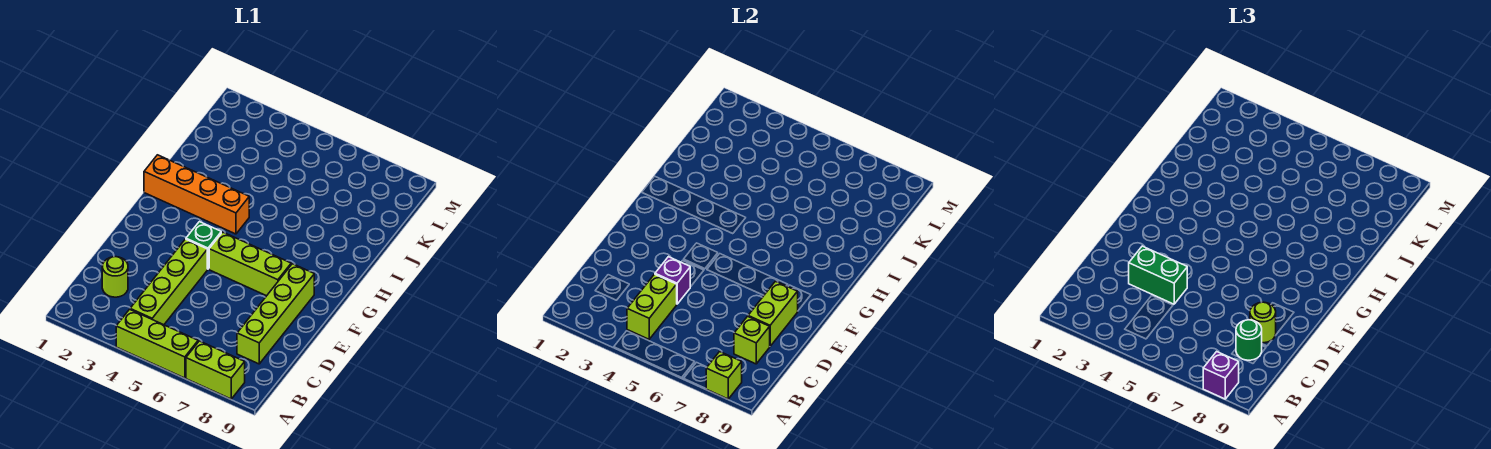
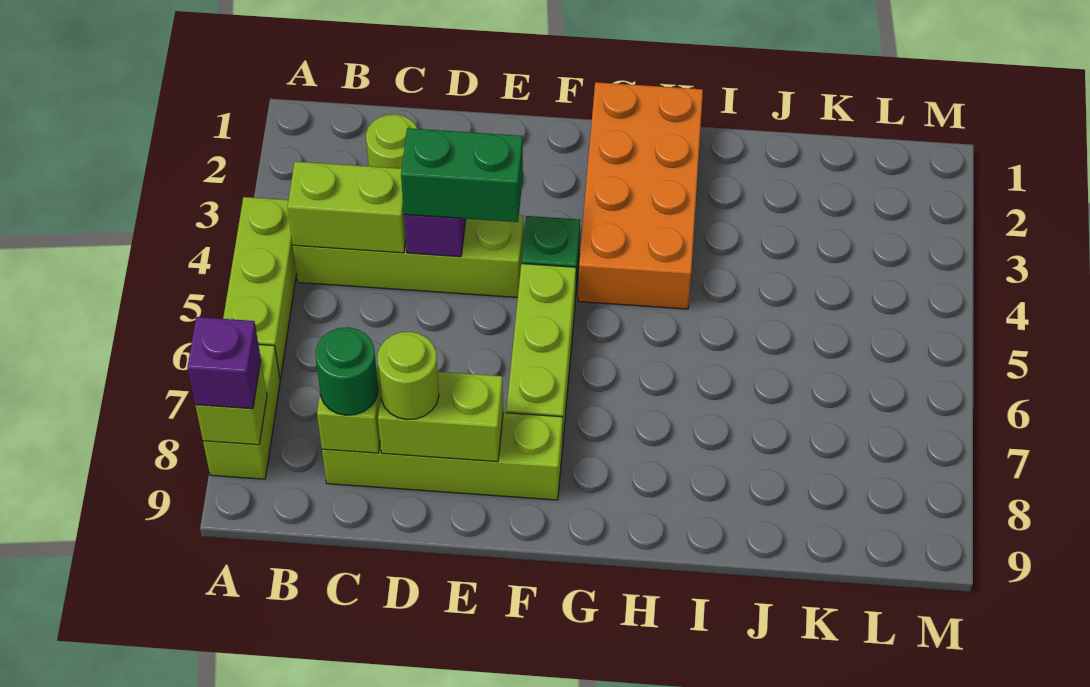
green 1x2 brick [1129,246,1187,304] -> green 1x2 brick turned to [401,128,523,222]
orange 1x4 brick [144,155,249,234] -> orange 2x4 brick [578,82,703,309]

